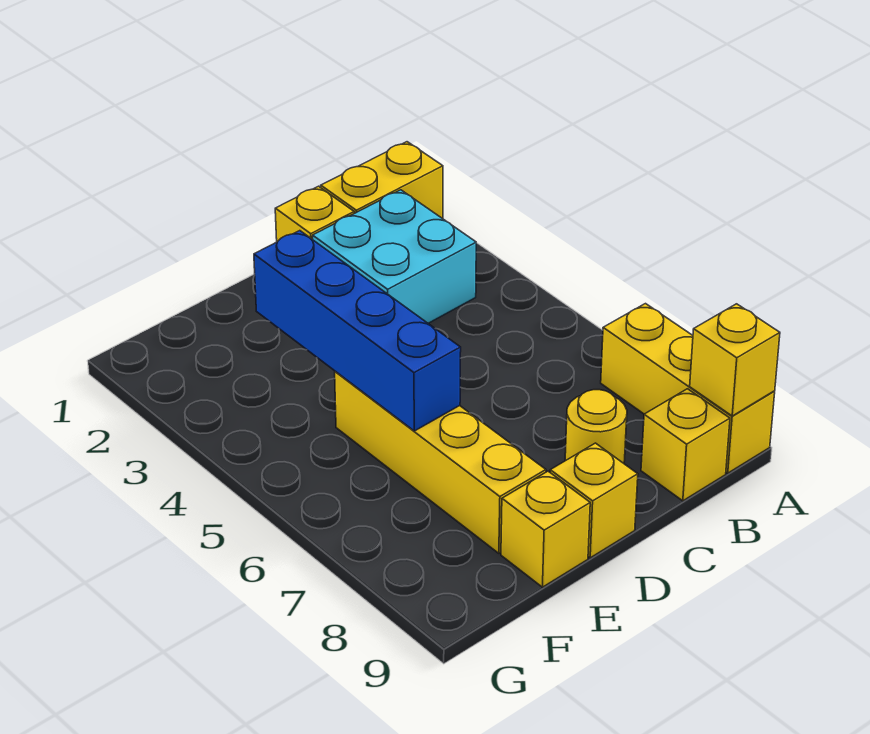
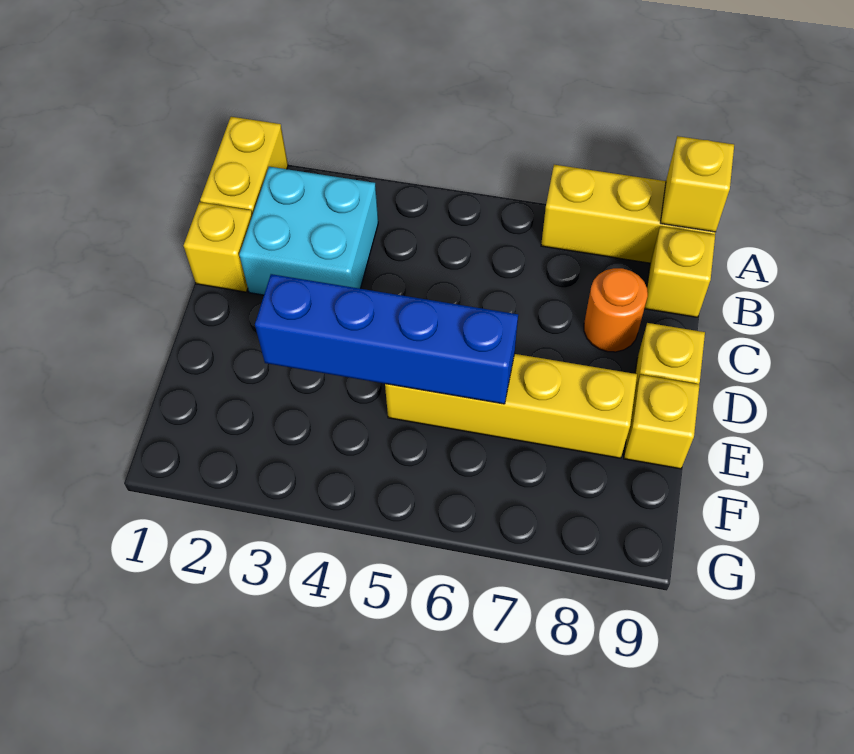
yellow 1x1 round brick [565,390,627,463] -> orange 1x1 round brick [584,268,648,352]

